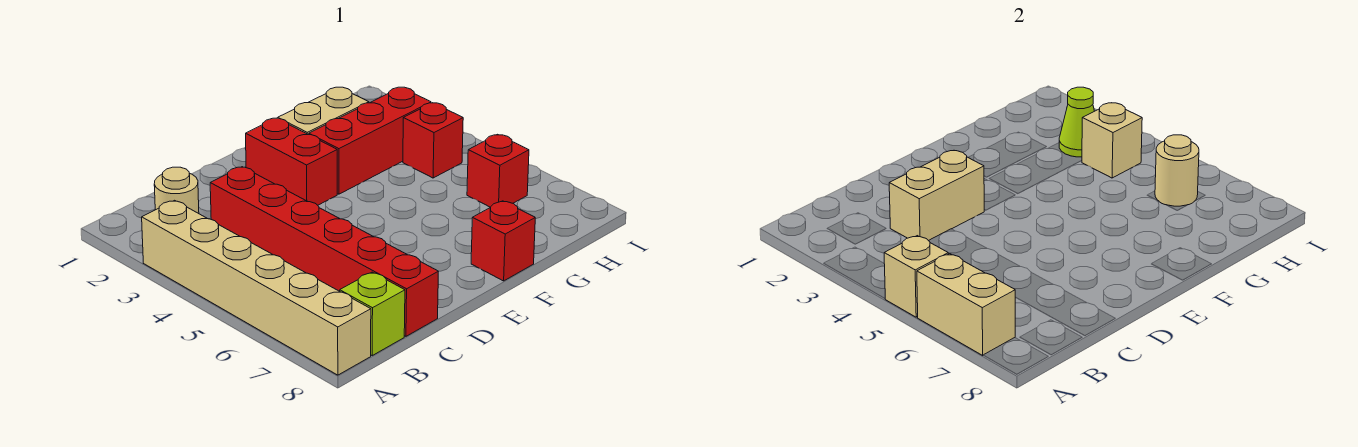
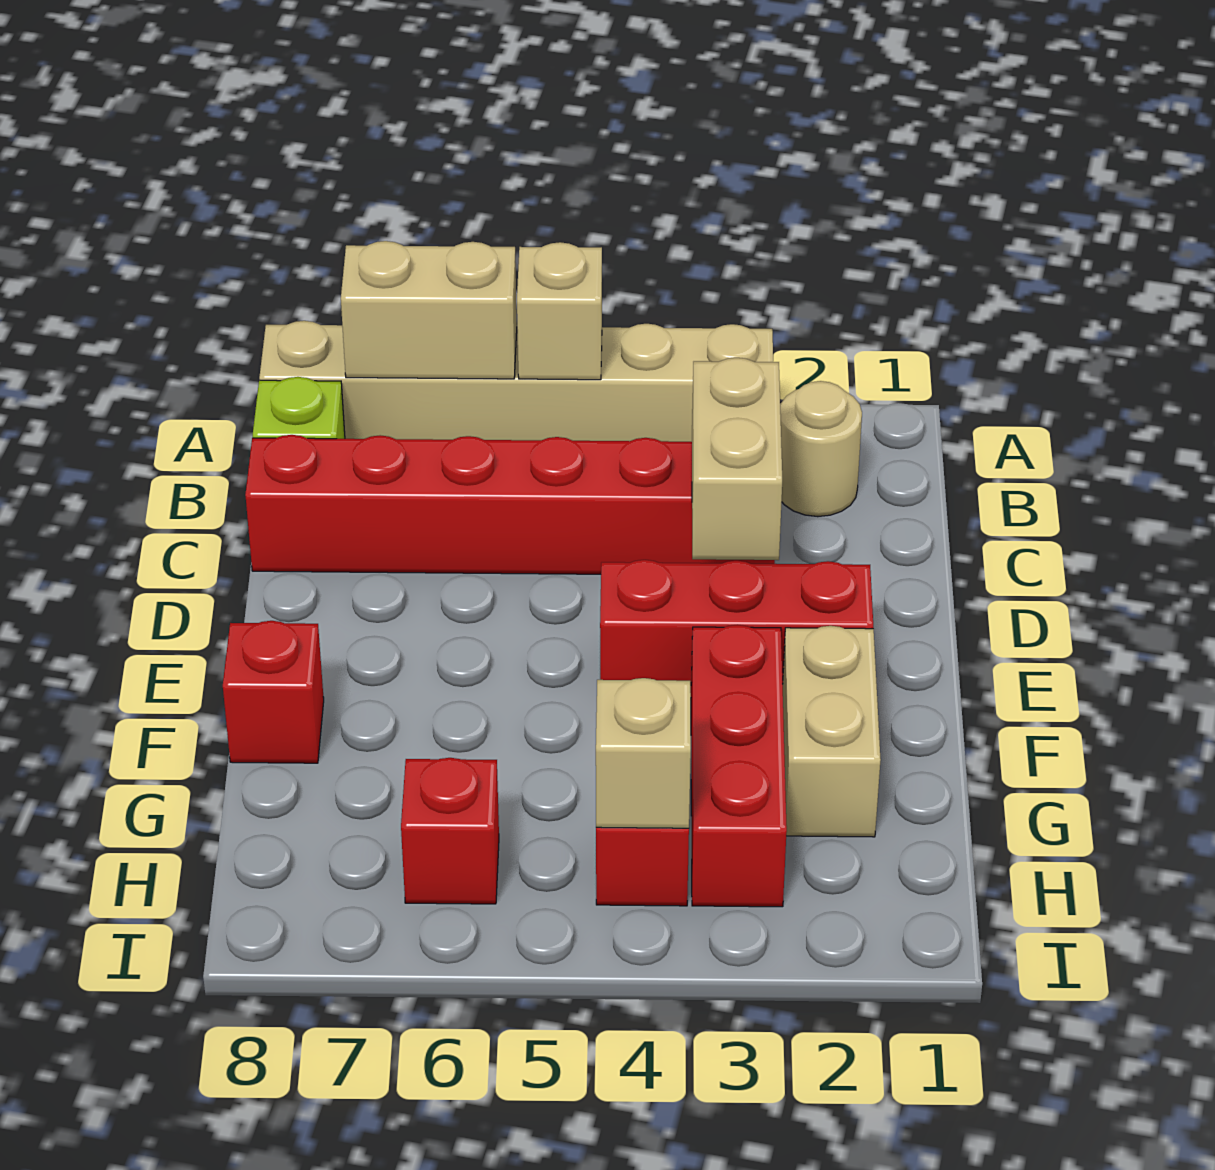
red 1x2 brick [246,118,337,205] -> red 1x3 brick [600,560,873,693]
lime 1x1 cone [1059,87,1094,157] -> none
tan 1x1 round brick [1155,135,1199,206] -> none

